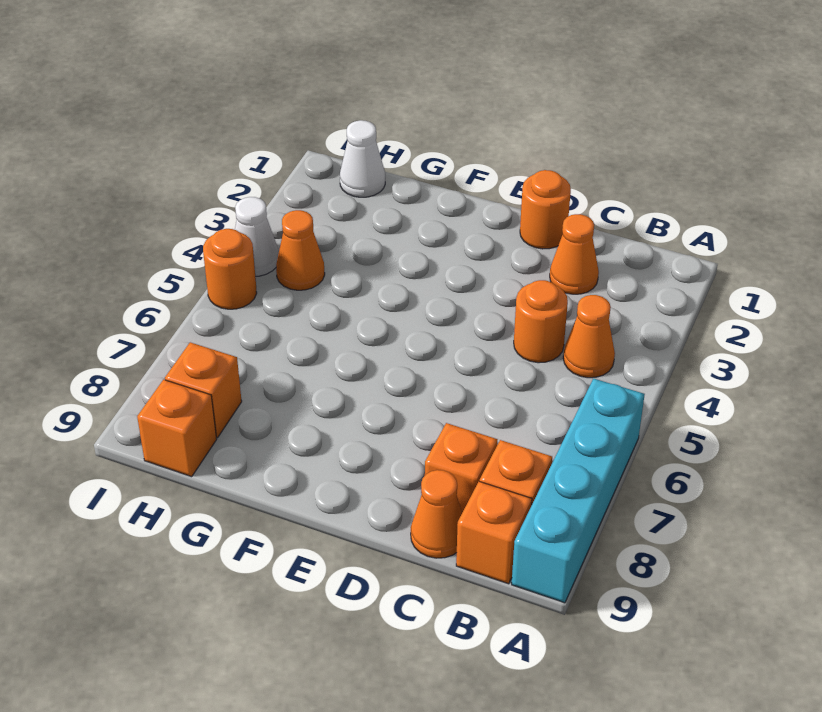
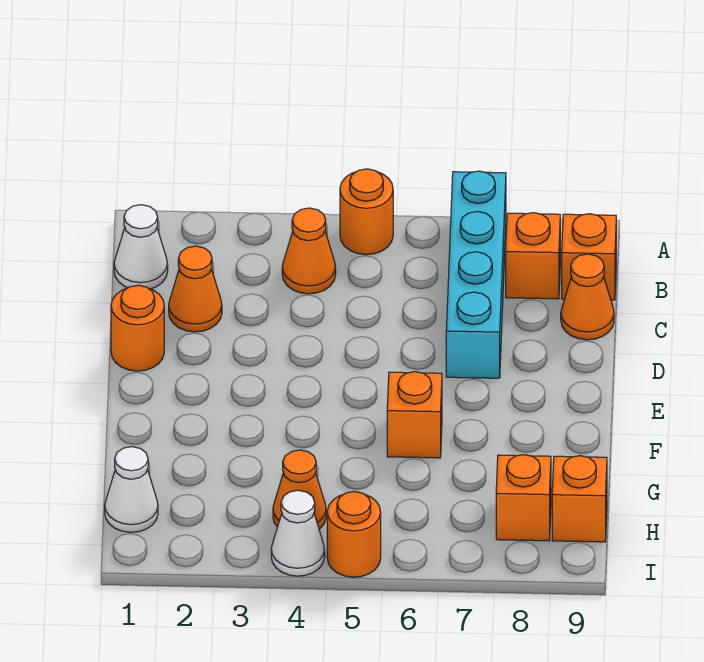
cyan 1x4 brick [512,379,645,603] -> cyan 1x4 brick turned to [446,171,506,378]
none -> white 1x1 cone [114,205,168,289]
orange 1x1 round brick [514,280,568,363] -> orange 1x1 round brick moved to [340,169,393,255]
orange 1x1 brick [425,423,497,513] -> orange 1x1 brick moved to [387,372,442,458]

